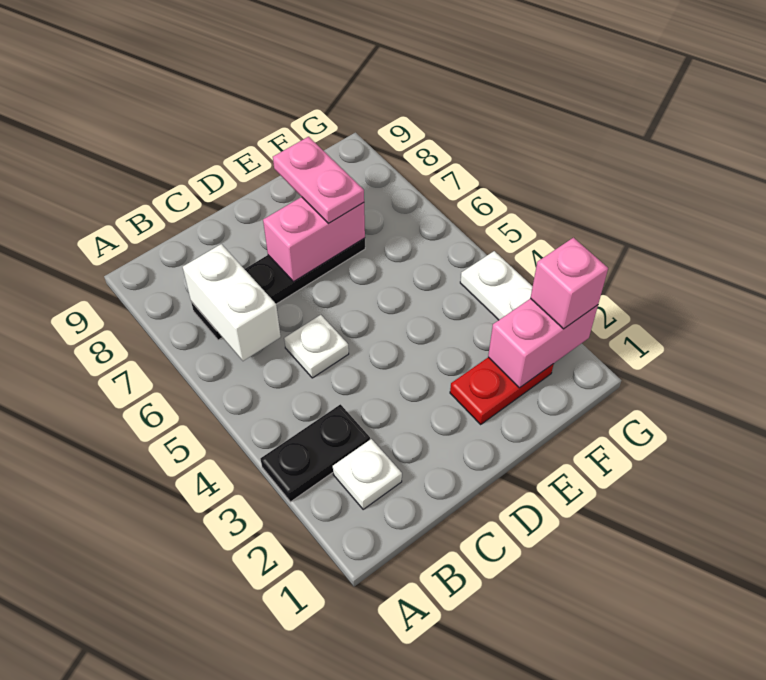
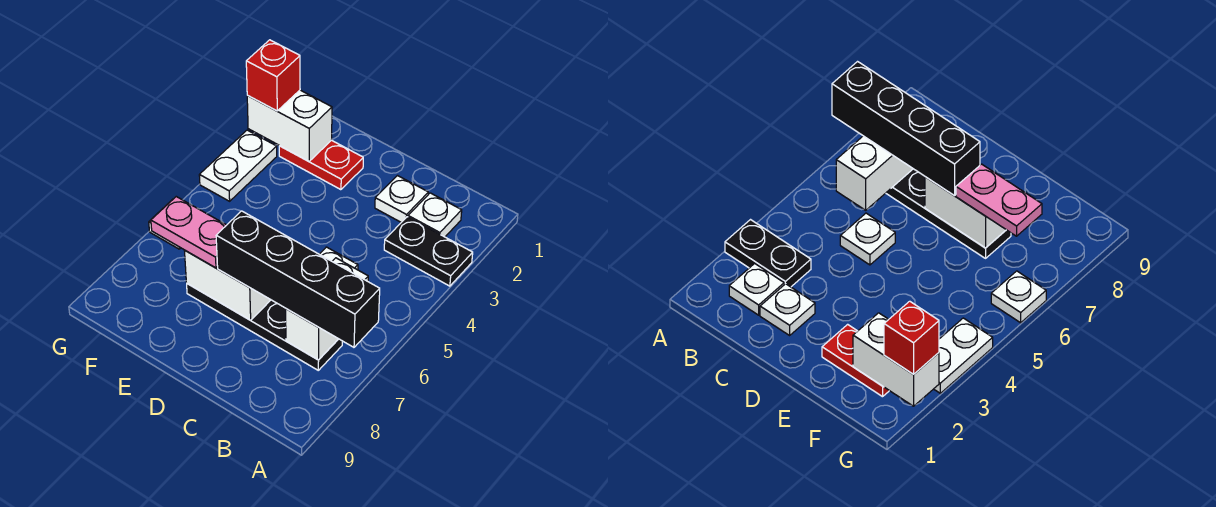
none -> black 1x4 brick [216,211,380,347]
none -> white 1x1 plate [375,176,428,222]
pink 1x2 brick [263,197,365,282] -> white 1x2 brick [184,250,271,320]
pink 1x2 plate [273,137,364,223] -> pink 1x2 plate turned to [151,197,226,268]
pink 1x2 brick [488,298,598,388] -> white 1x2 brick [247,90,332,161]
pink 1x1 brick [531,238,608,329] -> red 1x1 brick [246,40,300,111]
none -> white 1x1 plate [991,271,1046,323]

